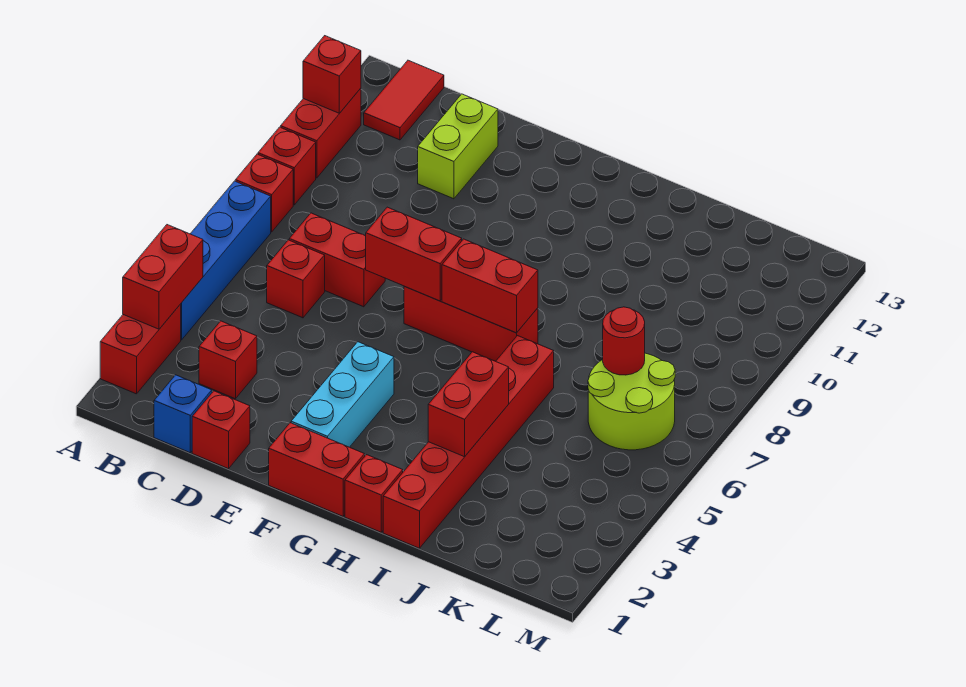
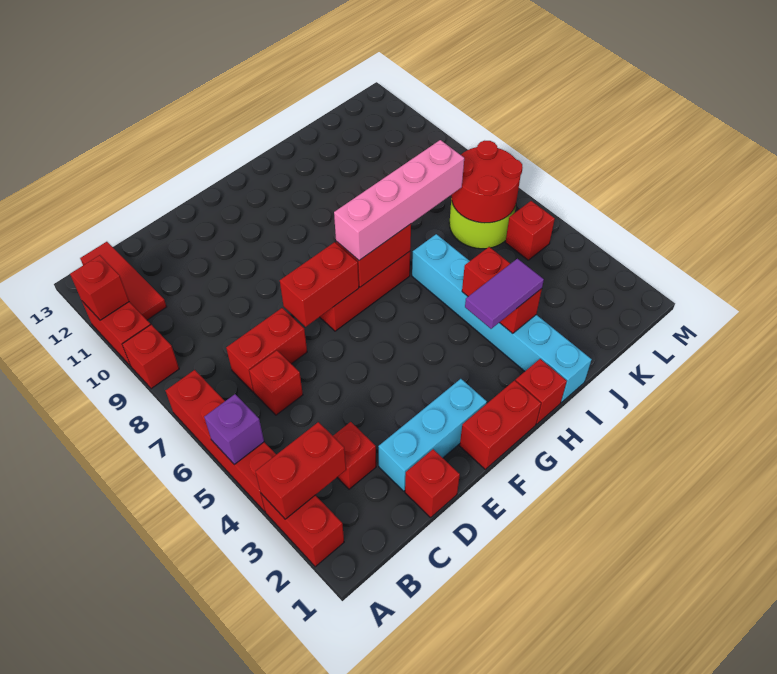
red 1x2 brick [123,225,203,329] -> red 1x2 brick turned to [255,422,346,519]
blue 1x4 brick [181,181,271,340] -> red 1x4 brick [165,370,276,512]
none -> purple 1x1 brick [204,394,264,464]
red 1x1 brick [235,154,293,232] -> red 1x1 brick moved to [505,201,555,260]
red 1x2 tile [364,60,444,140] -> red 1x3 tile [80,242,167,320]
blue 1x1 brick [154,375,212,453] -> none
lime 1x2 brick [418,94,498,199] -> none
cyan 1x3 brick [291,342,394,447] -> cyan 1x3 brick turned to [378,379,487,491]
none -> pink 1x4 brick [334,140,464,260]
none -> purple 1x2 tile [465,259,544,329]
red 1x6 brick [383,336,554,548] -> cyan 1x6 brick [412,234,592,402]
red 1x1 round brick [603,307,645,375] -> red 2x2 round brick [451,141,523,223]

